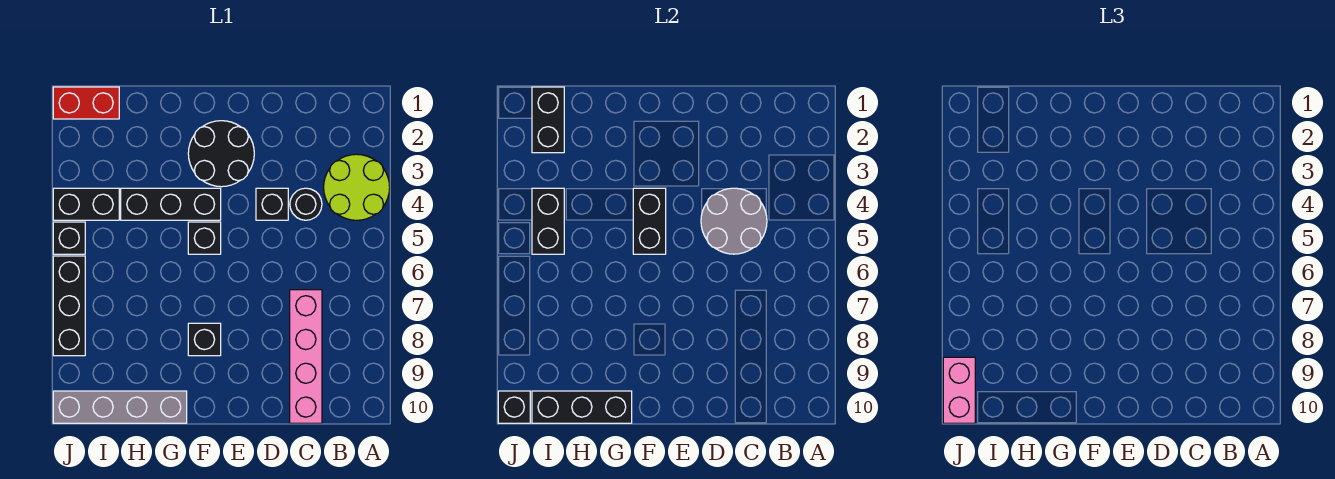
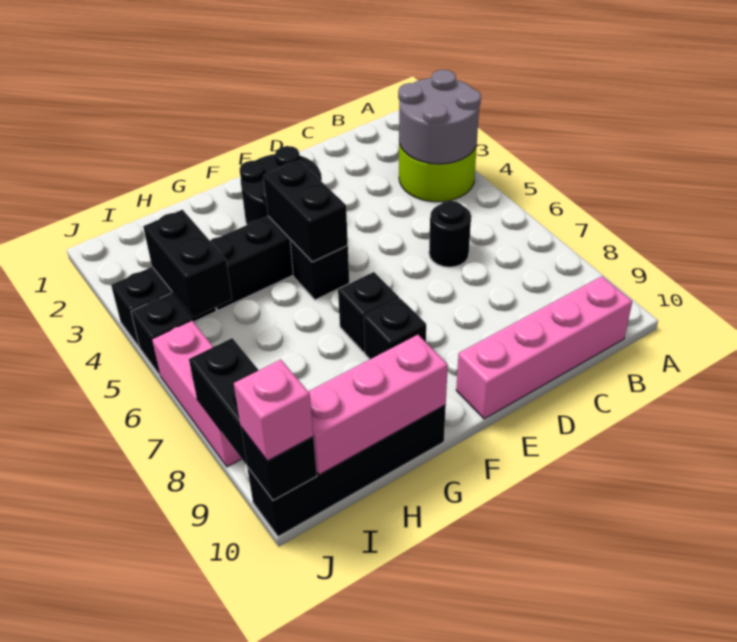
black 1x1 round brick [290,188,322,220] -> black 1x1 round brick moved to [429,201,471,267]
grey 2x2 round brick [701,188,767,254] -> grey 2x2 round brick moved to [398,70,481,164]
pink 1x4 brick [290,290,322,423] -> pink 1x4 brick turned to [456,276,632,419]
black 1x1 brick [256,188,288,220] -> black 1x1 brick moved to [338,272,399,352]
grey 1x4 brick [53,391,187,423] -> black 1x4 brick [247,405,446,537]
black 1x3 brick [532,391,632,423] -> pink 1x3 brick [308,335,448,475]
red 1x2 brick [53,87,119,119] -> none
black 1x2 brick [532,87,564,153] -> black 1x2 brick moved to [189,338,259,464]
black 1x3 brick [53,256,85,356] -> pink 1x3 brick [152,321,241,467]
pink 1x2 brick [943,357,975,423] -> pink 1x1 brick [234,359,313,461]

